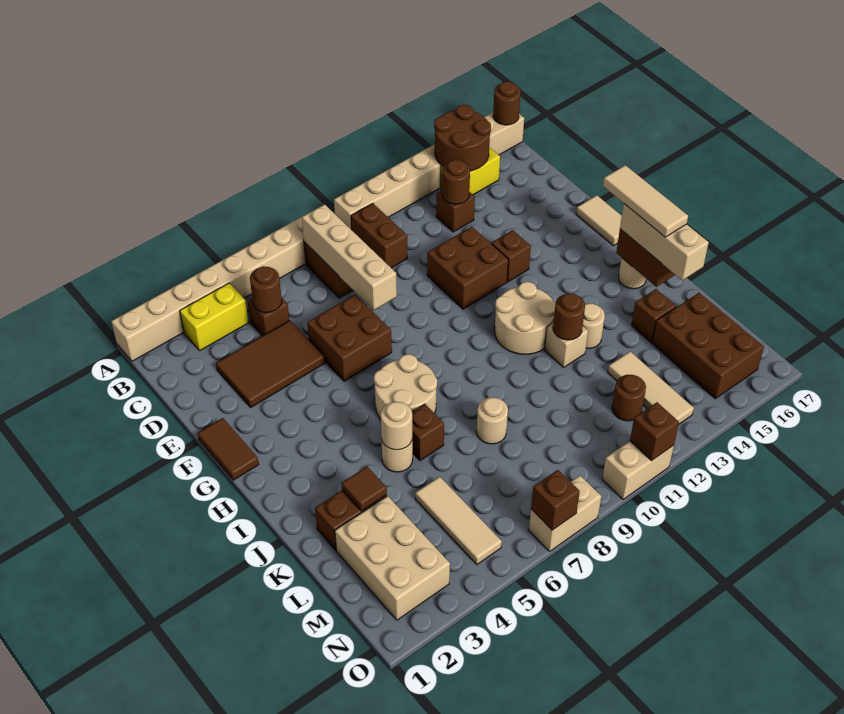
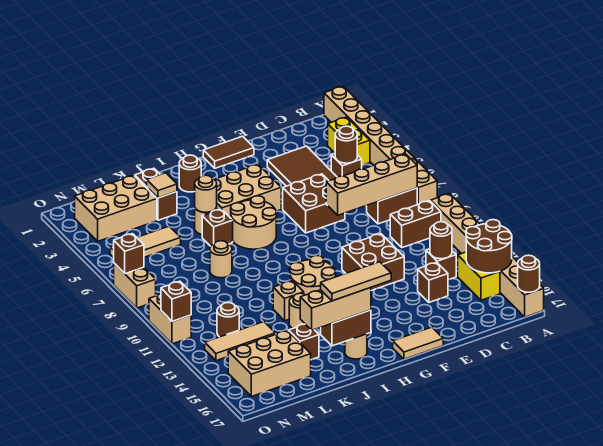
brown 1x1 brick [491,230,531,282] -> brown 1x1 brick moved to [418,262,448,302]
none -> tan 2x3 brick [214,164,281,218]
brown 1x1 round brick [553,294,585,340] -> brown 1x1 round brick moved to [179,155,201,192]
brown 1x1 tile [342,467,387,511] -> tan 1x1 tile [147,173,177,198]
brown 2x3 brick [652,293,764,399] -> tan 2x3 brick [228,330,311,397]

